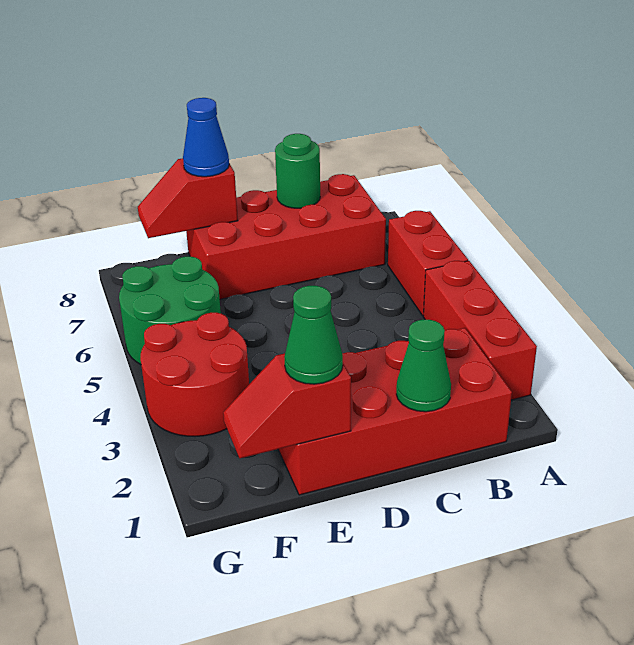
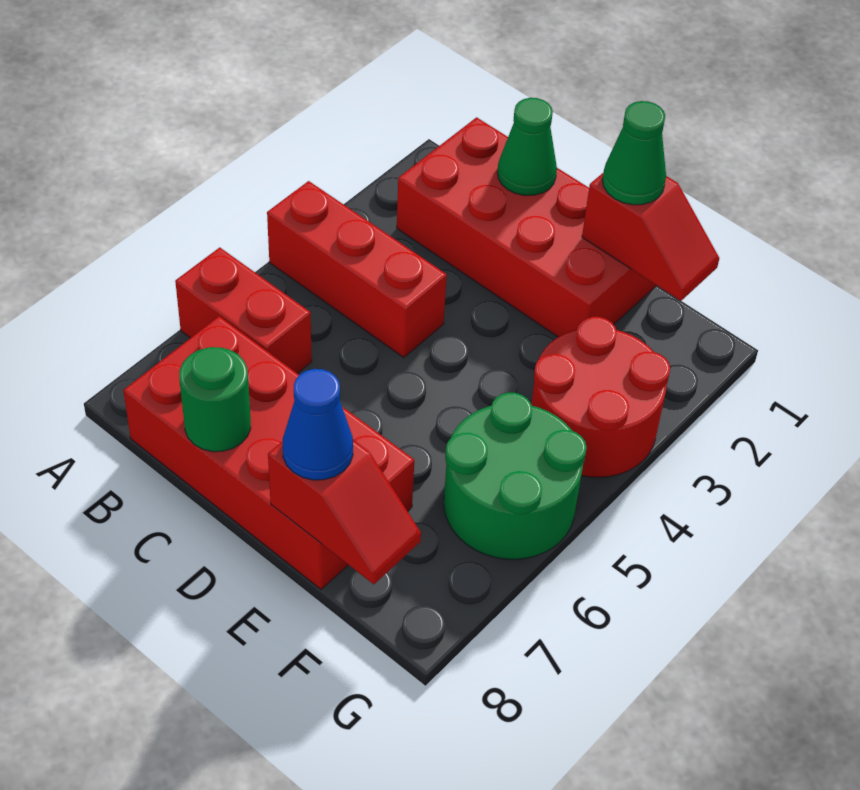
red 1x3 brick [423,261,537,400] -> red 1x3 brick turned to [267,181,447,357]
red 1x2 brick [388,211,468,316] -> red 1x2 brick turned to [175,247,312,373]

